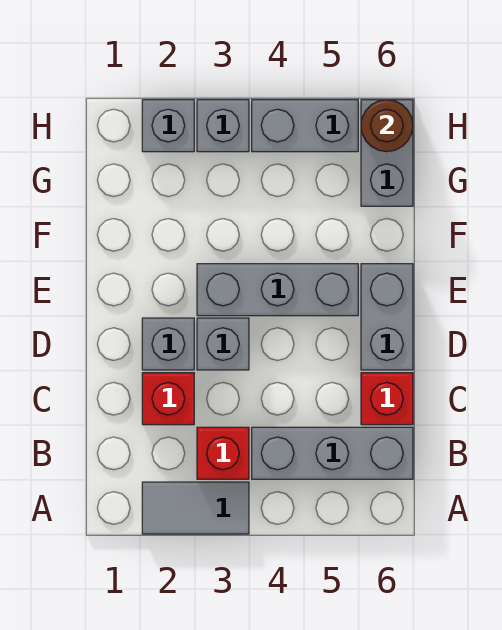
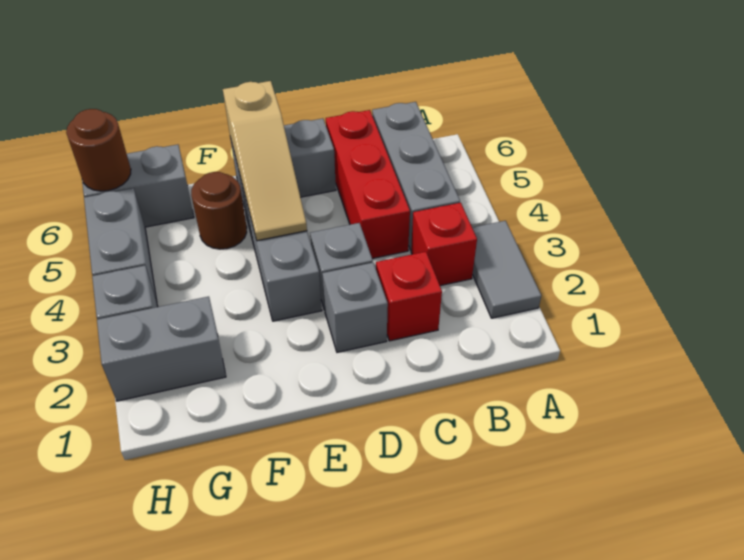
red 1x1 brick [361,373,413,425] -> red 1x3 brick [326,110,410,259]
none -> tan 1x3 slope [223,81,307,241]
none -> brown 1x1 round brick [191,172,247,249]
grey 1x1 brick [142,100,194,152] -> grey 1x2 brick [97,297,226,401]

